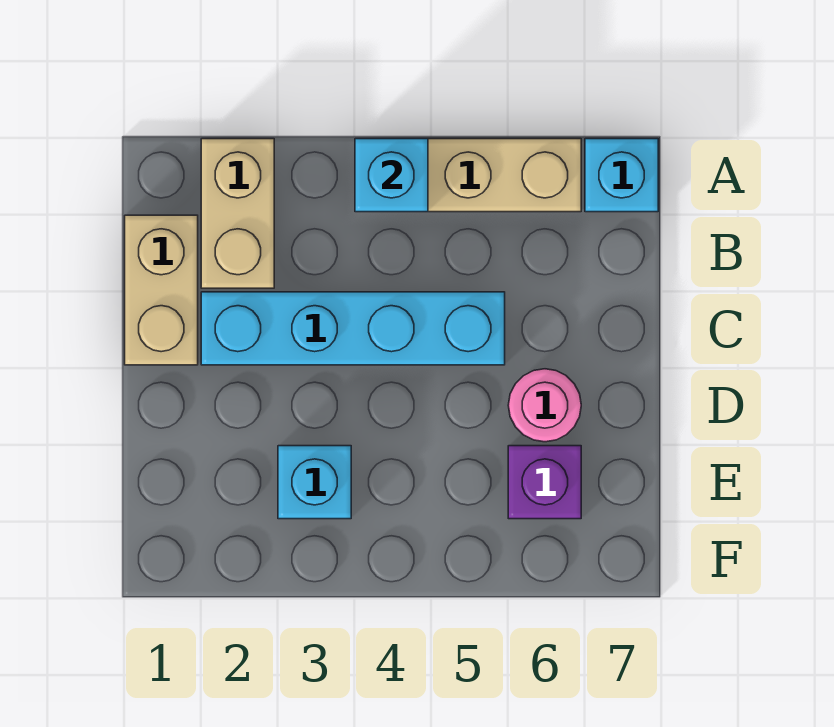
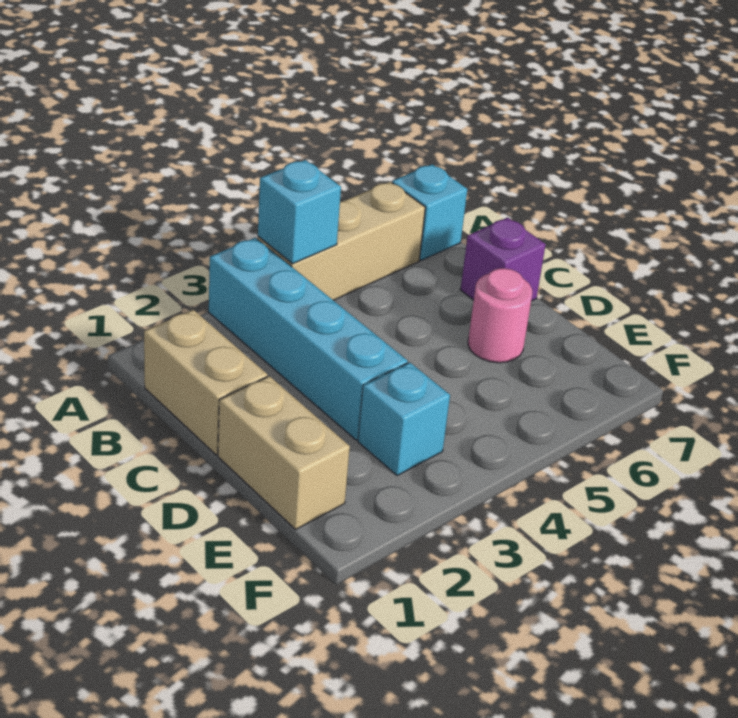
tan 1x2 brick [201,139,274,288] -> tan 1x2 brick moved to [218,376,350,529]
cyan 1x4 brick [201,292,505,365] -> cyan 1x4 brick turned to [209,238,408,440]
purple 1x1 brick [508,446,581,519] -> purple 1x1 brick moved to [460,217,546,301]

